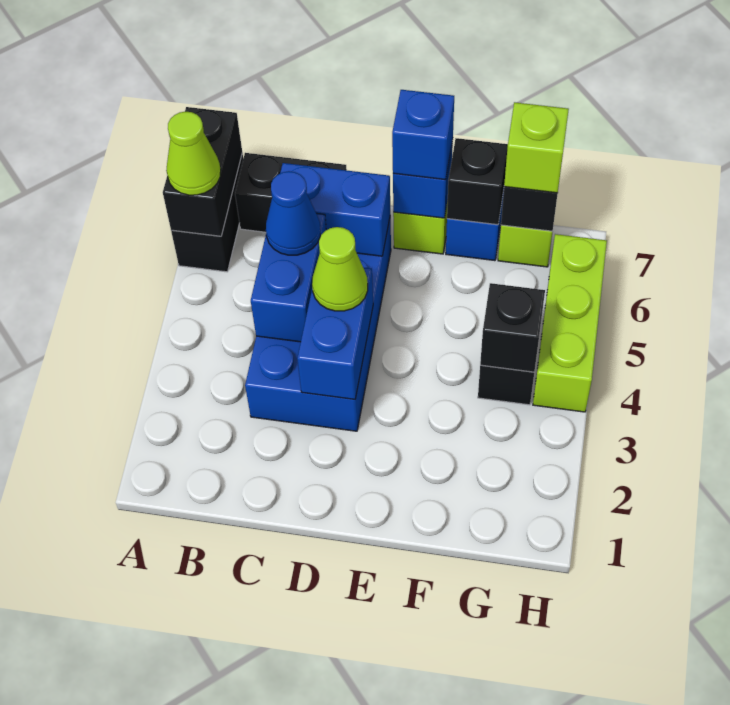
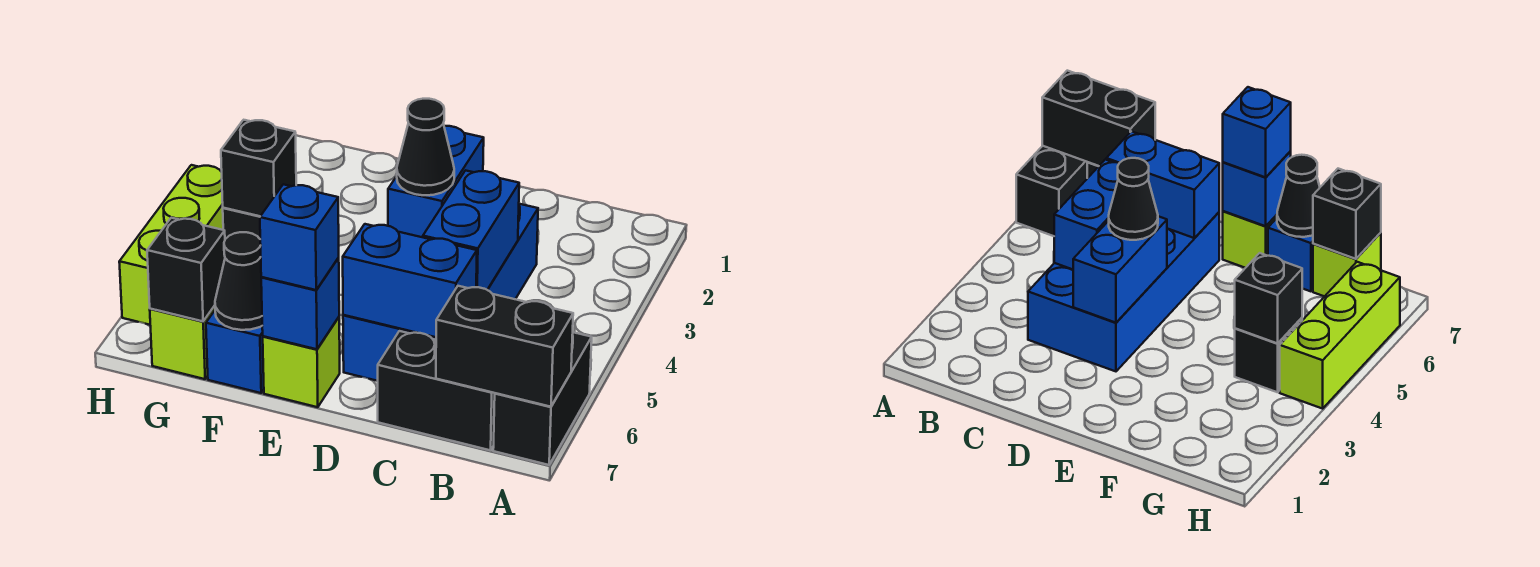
black 1x2 brick [163,107,242,236] -> black 1x2 brick turned to [436,286,573,407]
lime 1x1 cone [166,112,221,195] -> none
blue 1x1 cone [266,171,320,255] -> none
lime 1x1 cone [312,227,368,311] -> black 1x1 cone [397,99,454,195]
black 1x1 brick [447,138,508,225] -> black 1x1 cone [215,232,262,330]
lime 1x1 brick [504,102,569,193] -> none

